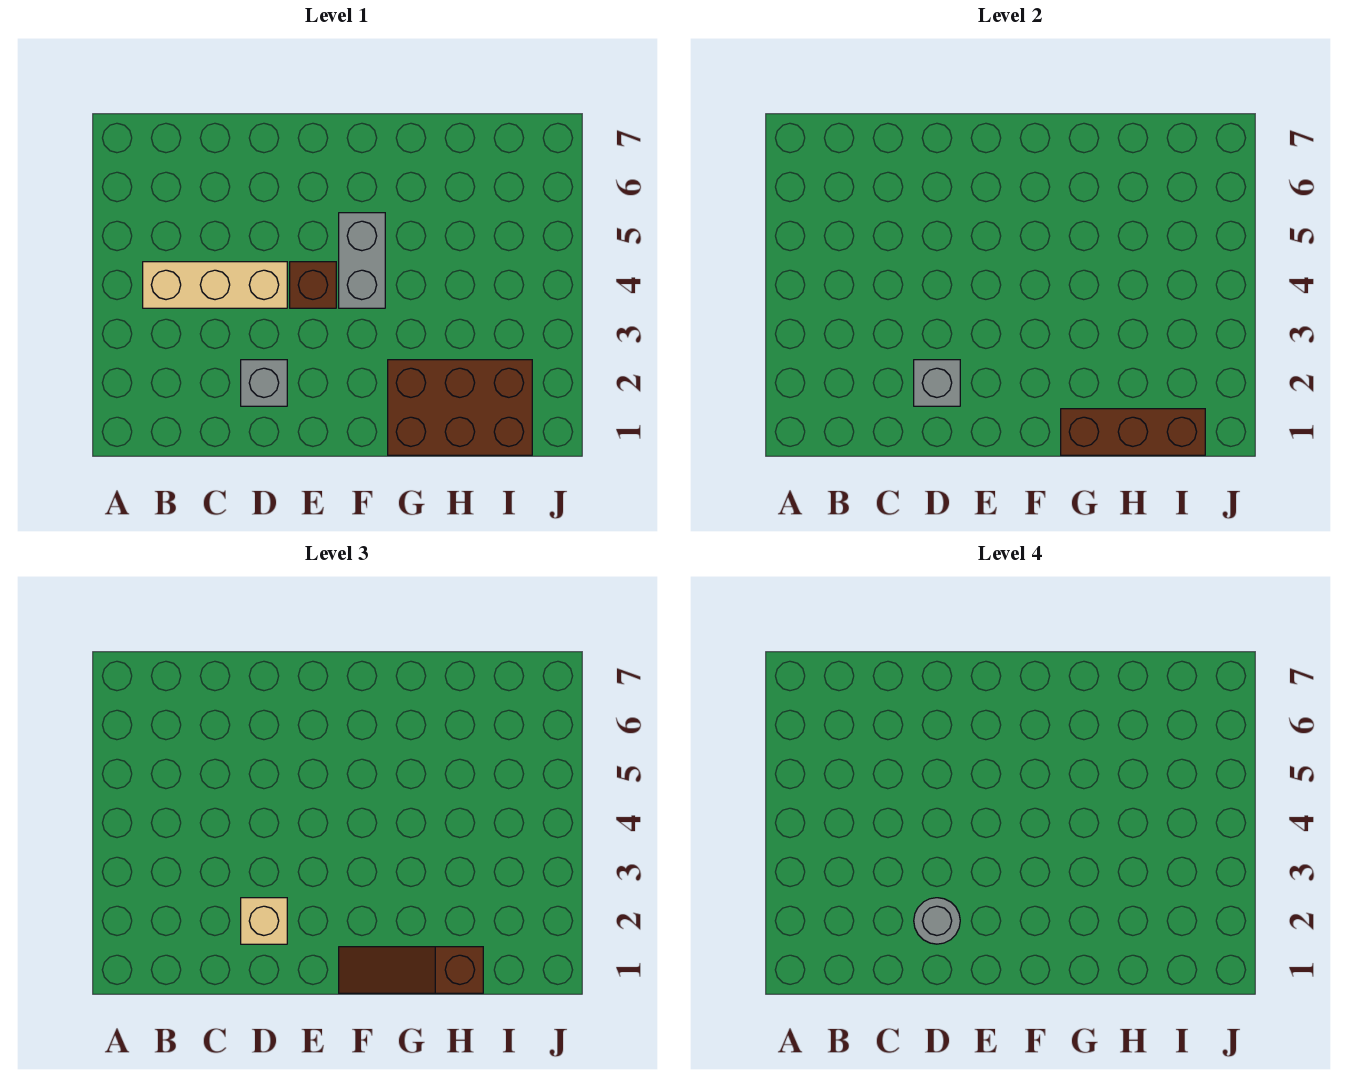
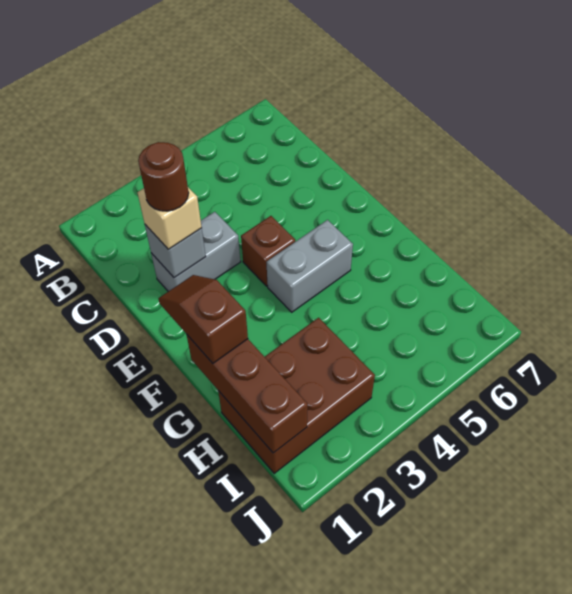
tan 1x3 brick [143,262,287,308] -> none
grey 1x1 brick [241,360,287,406] -> grey 1x2 brick [151,212,241,291]
grey 1x1 round brick [914,898,960,944] -> brown 1x1 round brick [138,142,189,211]
brown 1x3 slope [339,947,483,993] -> brown 1x2 slope [158,275,248,363]
brown 2x3 brick [388,360,532,455] -> brown 2x3 brick turned to [218,318,375,473]

